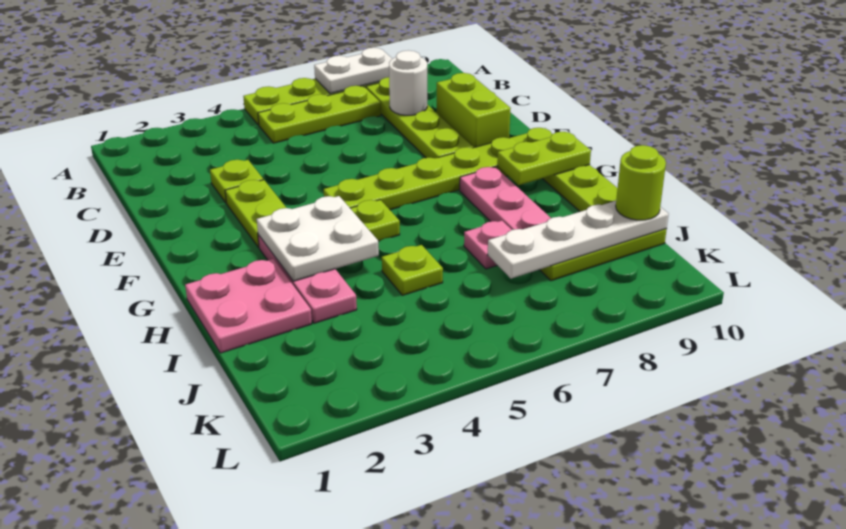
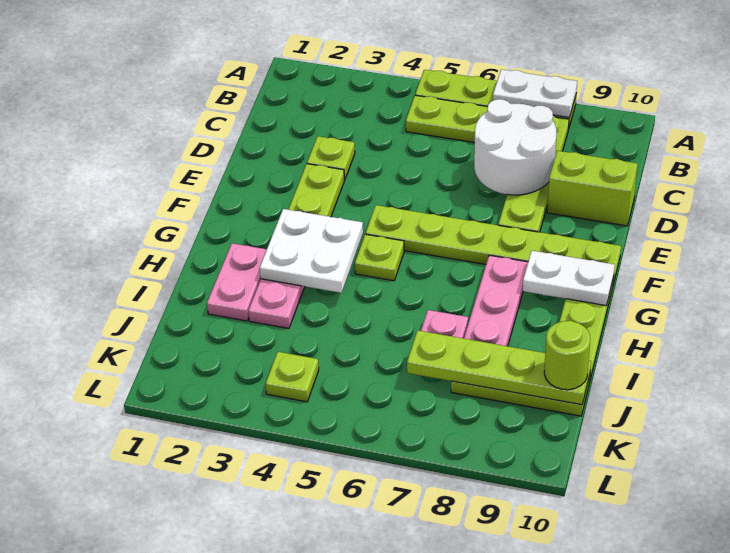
white 1x1 round brick [389,50,427,115] -> white 2x2 round brick [474,99,557,195]
lime 1x2 brick [437,73,511,148] -> lime 1x2 brick turned to [547,151,638,226]
lime 1x2 plate [497,132,591,185] -> white 1x2 plate [523,251,615,306]
pink 2x2 plate [185,259,312,353] -> pink 1x2 plate [207,243,267,321]
lime 1x1 plate [382,245,443,295] -> lime 1x1 plate moved to [266,352,319,402]
white 1x4 plate [488,201,669,279] -> lime 1x4 plate [407,330,591,405]

